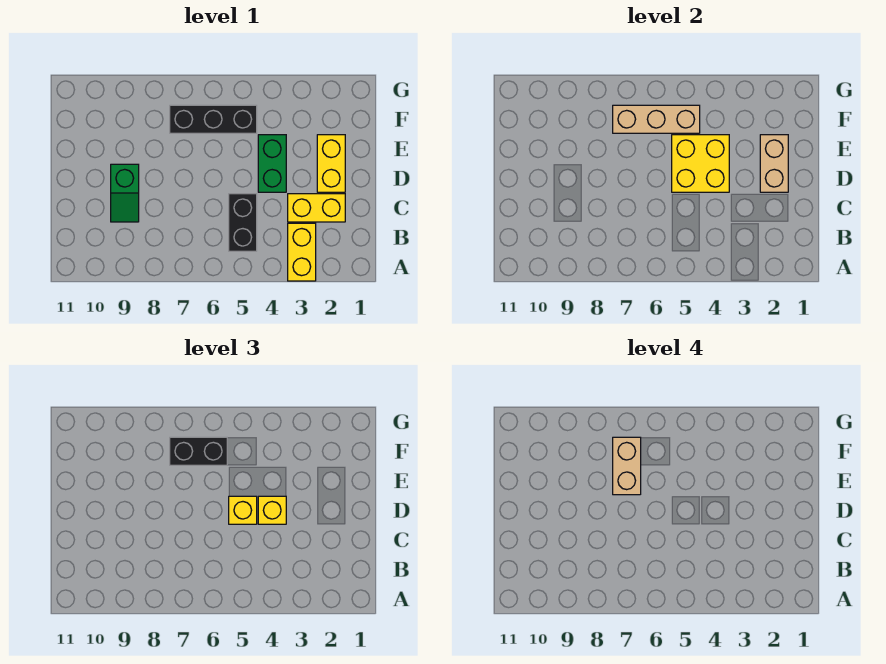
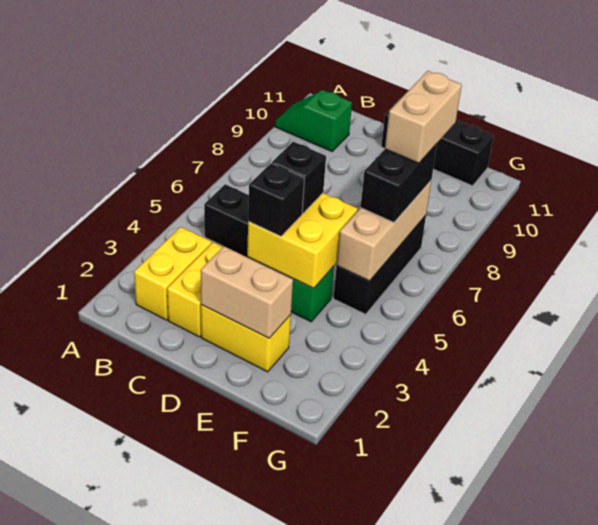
yellow 1x2 brick [288,223,316,281] -> yellow 1x2 brick turned to [134,227,212,320]
green 1x2 slope [111,164,139,222] -> green 1x2 slope moved to [275,90,352,151]
yellow 1x1 brick [258,496,286,524] -> black 1x1 brick [248,163,304,236]
yellow 1x1 brick [229,496,257,524] -> black 1x1 brick [272,142,326,213]
none -> black 1x3 brick [381,98,494,186]
tan 1x2 brick [613,437,641,495] -> tan 1x2 brick turned to [385,71,462,163]

